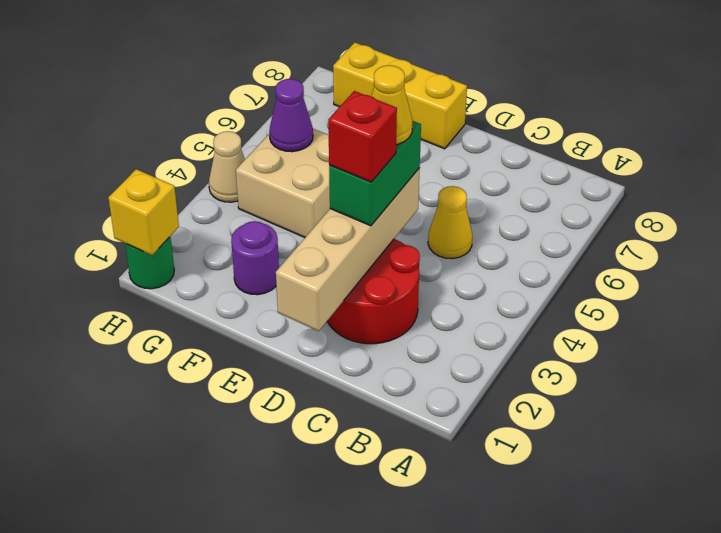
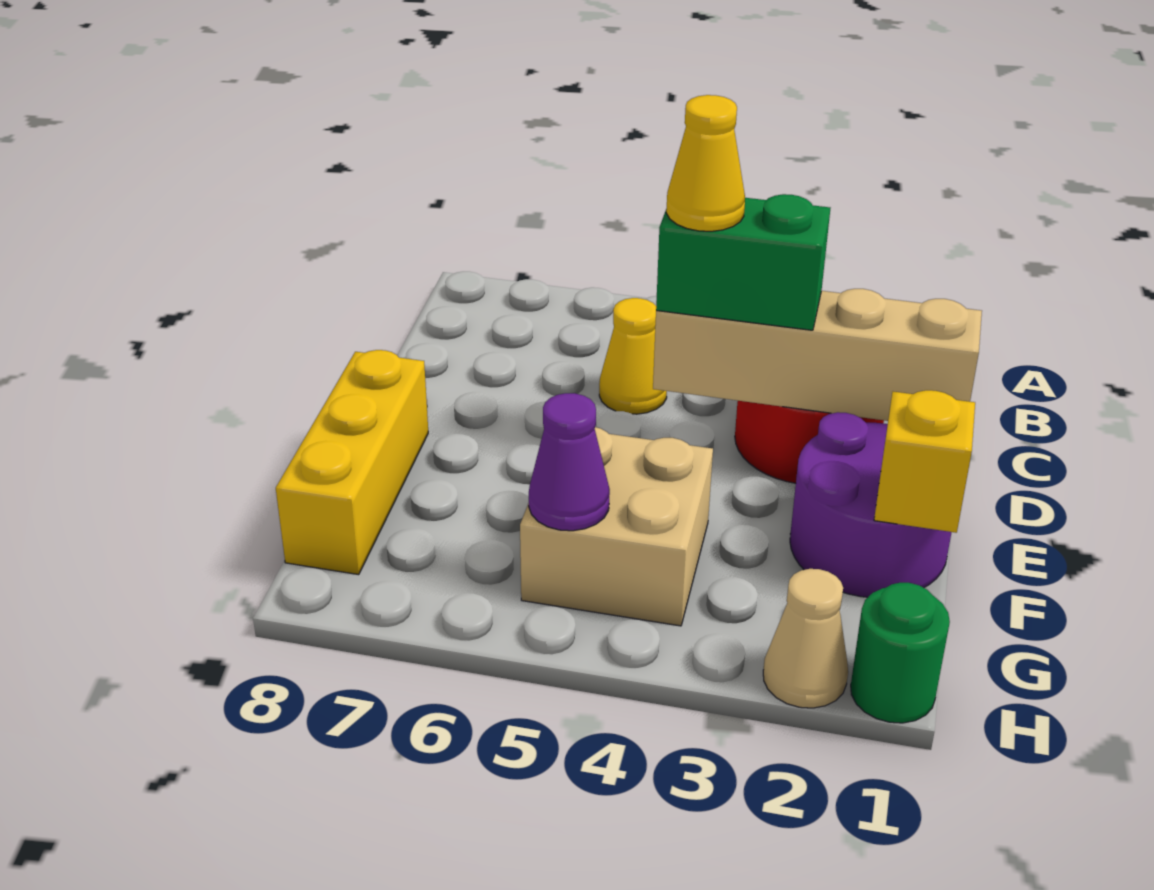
red 1x1 brick [328,91,397,182] -> none
purple 1x1 round brick [231,221,279,295] -> purple 2x2 round brick [790,412,952,597]
yellow 1x1 brick [108,169,179,255] -> yellow 1x1 brick moved to [874,390,975,533]
tan 1x1 cone [209,131,245,202] -> tan 1x1 cone moved to [763,569,848,708]

